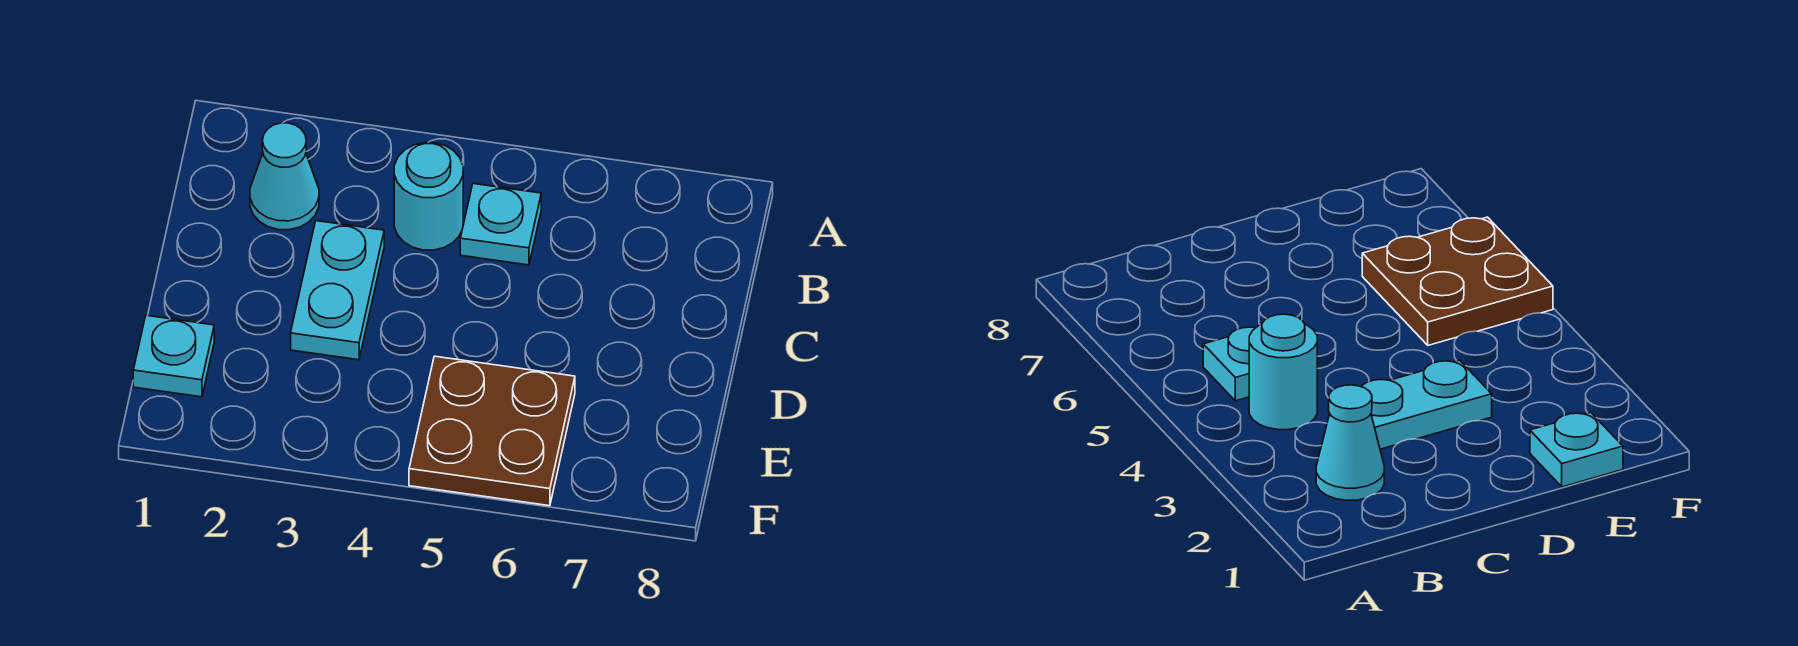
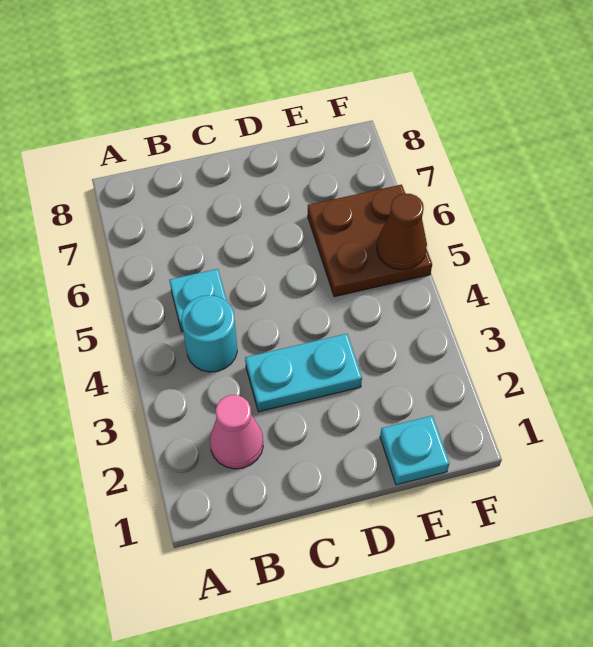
cyan 1x1 cone [250,123,319,230] -> pink 1x1 cone [210,395,263,469]
none -> brown 1x1 cone [377,193,427,270]

